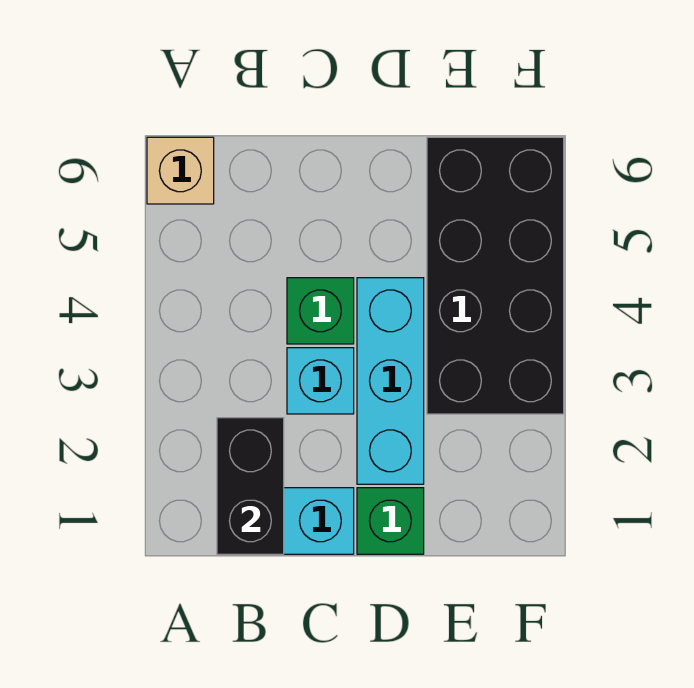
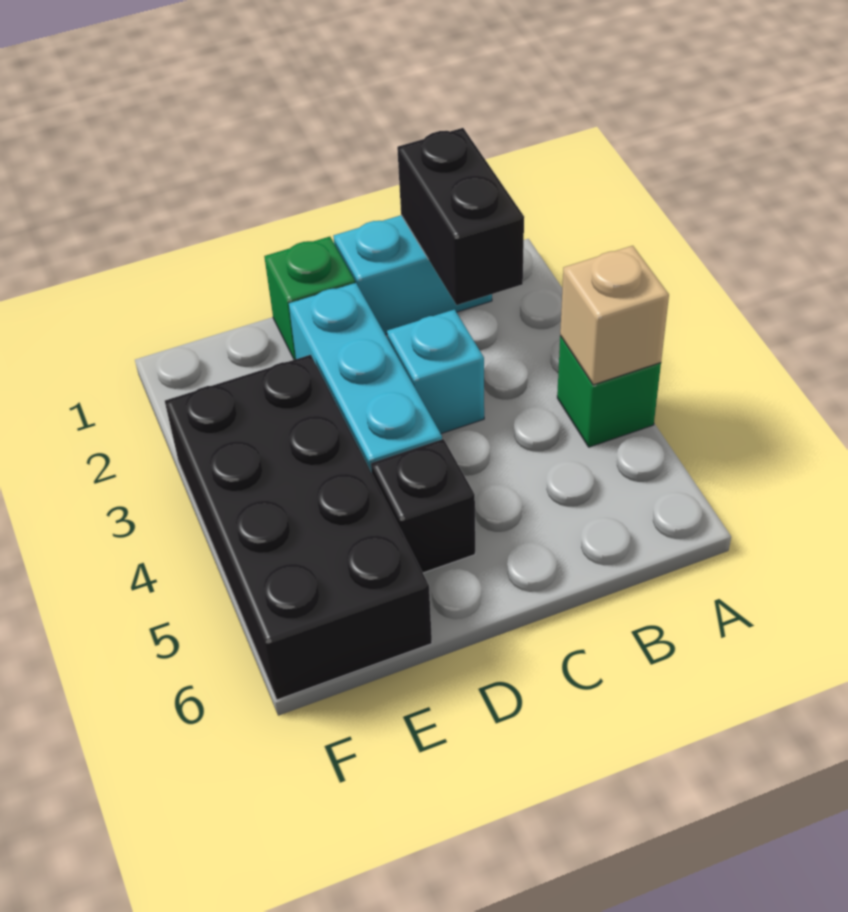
tan 1x1 brick [147,137,214,204] -> tan 1x1 brick moved to [560,246,669,385]
green 1x1 brick [287,278,354,344] -> green 1x1 brick moved to [557,336,661,447]
none -> black 1x1 brick [371,439,475,573]

